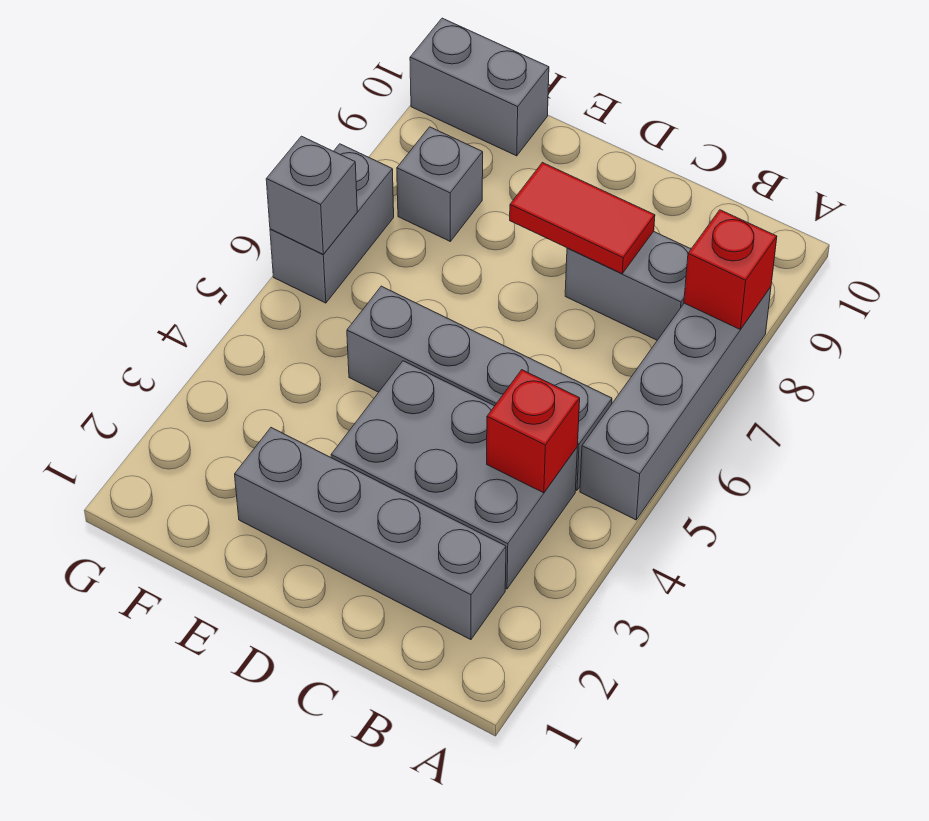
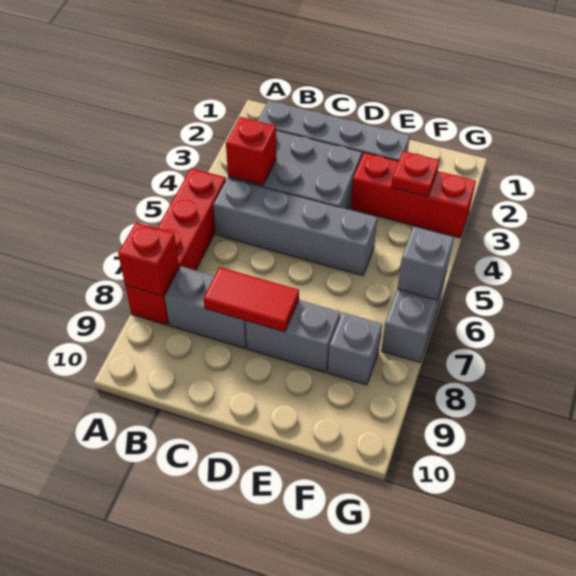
grey 1x4 brick [580,287,771,520] -> red 1x4 brick [125,168,226,325]
none -> red 1x3 brick [351,153,476,238]
none -> red 1x1 plate [391,151,439,197]
grey 1x2 brick [410,18,549,156] -> grey 1x2 brick moved to [246,300,340,373]

